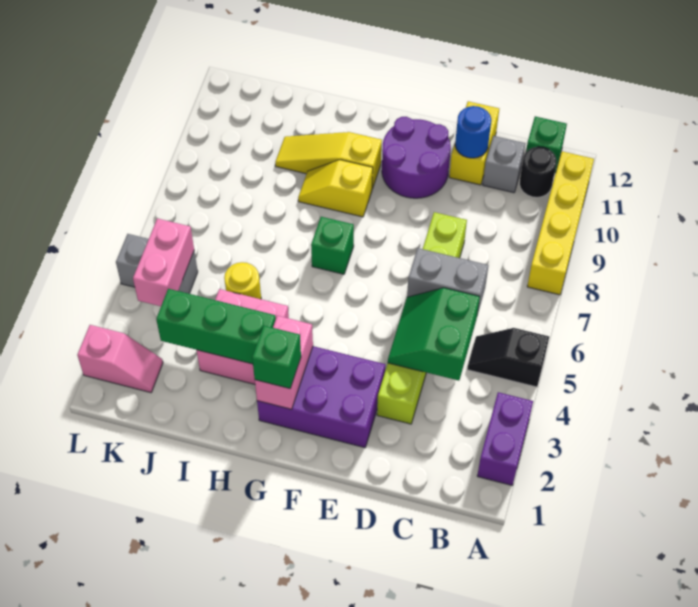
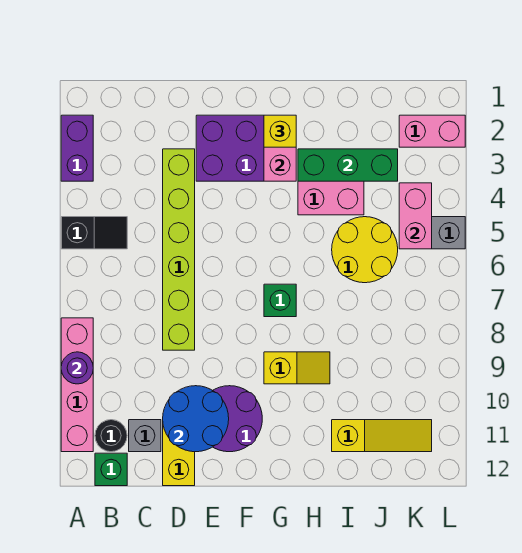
yellow 1x4 brick [527,151,594,295] -> pink 1x4 brick [61,318,93,452]
none -> purple 1x1 round brick [61,352,93,384]
green 2x2 slope [388,288,480,381] -> none
grey 1x2 brick [407,248,488,315] -> none
blue 1x1 round brick [455,106,491,158] -> blue 2x2 round brick [163,386,229,452]
green 1x1 brick [252,326,301,388] -> yellow 1x1 brick [264,115,296,147]
yellow 1x3 slope [275,132,382,189] -> yellow 1x3 slope moved to [332,420,432,452]
yellow 1x1 round brick [224,262,261,299] -> yellow 2x2 round brick [332,217,398,283]
pink 1x2 slope [77,325,163,393] -> pink 1x2 brick [399,115,465,147]

